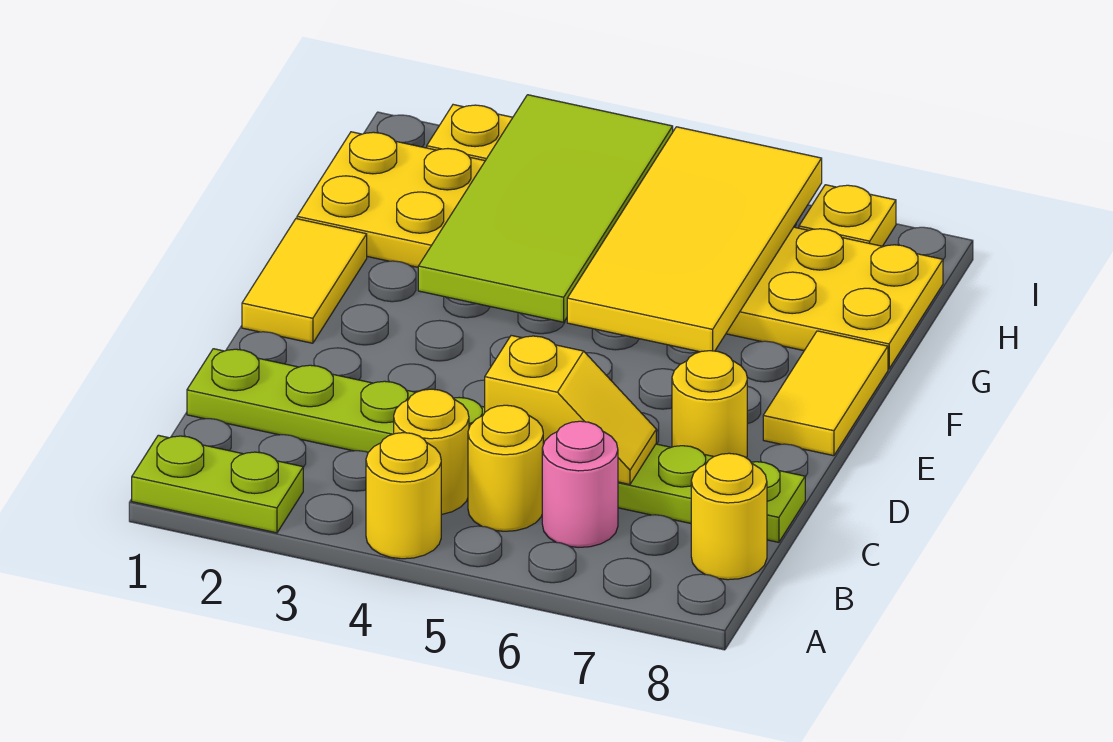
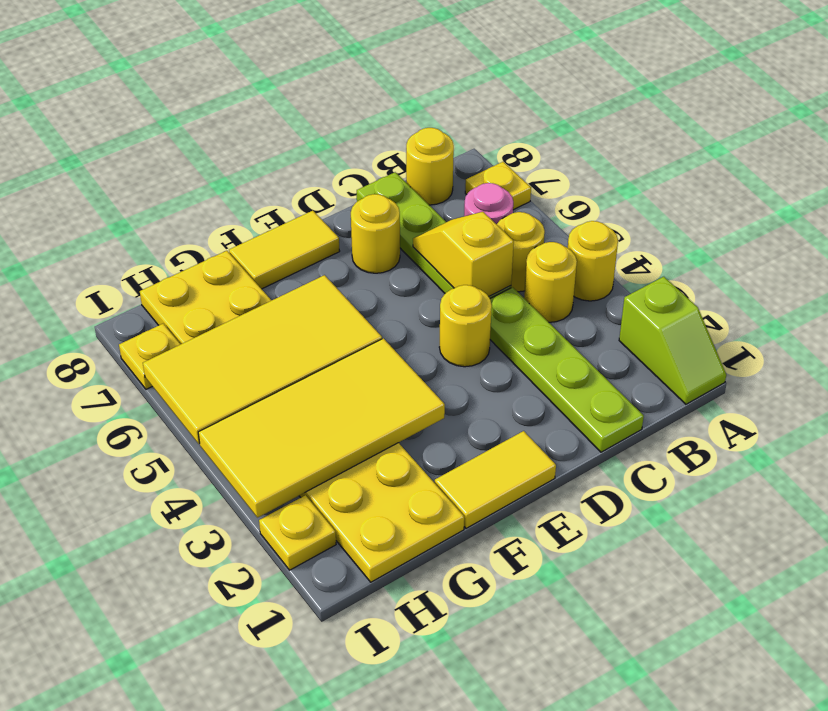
lime 1x2 plate [132,435,303,533] -> lime 1x2 slope [619,277,726,404]
none -> yellow 1x1 plate [465,162,531,210]
none -> yellow 1x1 round brick [439,285,492,367]
lime 2x4 tile [418,95,673,322] -> yellow 2x4 tile [198,338,445,518]

